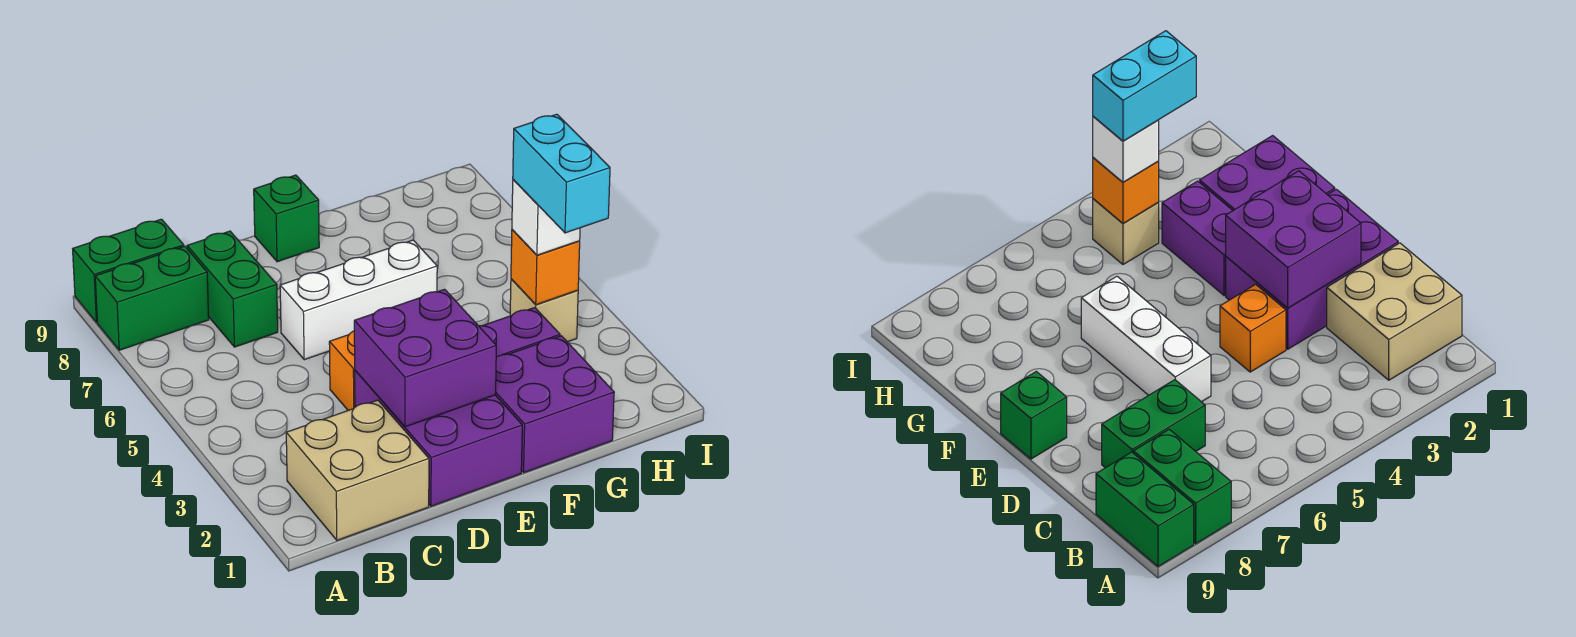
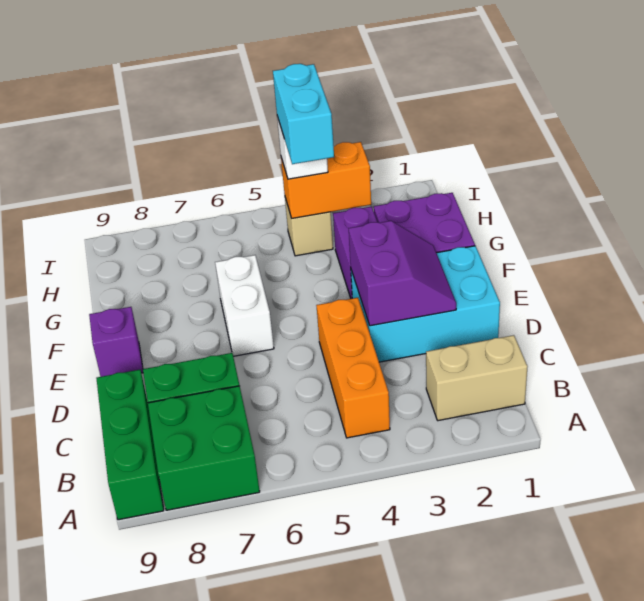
green 1x2 brick [95,246,209,350] -> green 2x2 brick [148,386,260,510]
green 1x2 brick [73,219,184,322] -> green 1x3 brick [96,370,164,520]
tan 2x2 brick [286,400,429,540] -> tan 1x2 brick [426,335,528,421]
purple 2x3 brick [355,371,522,506] -> cyan 2x3 brick [351,246,500,362]
purple 2x2 brick [354,289,496,427] -> purple 2x2 slope [349,221,456,326]
orange 1x1 brick [329,331,355,410] -> orange 1x3 brick [316,298,390,438]
white 1x3 brick [280,240,437,360] -> white 1x2 brick [215,255,274,356]
green 1x1 brick [254,175,319,262] -> purple 1x1 brick [89,307,143,377]
cyan 1x2 brick [513,114,610,233] -> cyan 1x2 brick turned to [273,64,334,164]
orange 1x1 brick [511,230,580,305] -> orange 1x2 brick [281,142,371,218]

